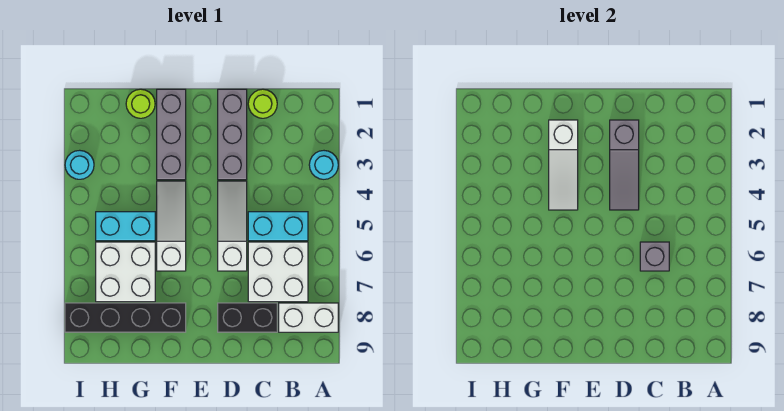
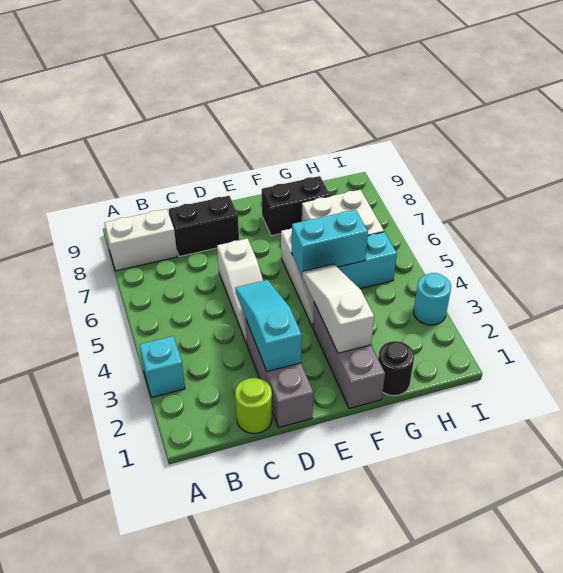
cyan 1x1 round brick [309,151,338,179] -> cyan 1x1 brick [139,336,185,397]
cyan 1x2 brick [248,212,308,241] -> cyan 1x2 brick moved to [292,210,368,275]
white 2x2 brick [248,242,308,302] -> none
grey 1x1 brick [640,242,669,271] -> none
grey 1x3 slope [610,120,639,210] -> cyan 1x3 slope [235,280,302,371]
black 1x4 brick [65,303,186,332] -> black 1x2 brick [262,176,330,236]
lime 1x1 round brick [126,89,155,118] -> black 1x1 round brick [378,341,414,396]

